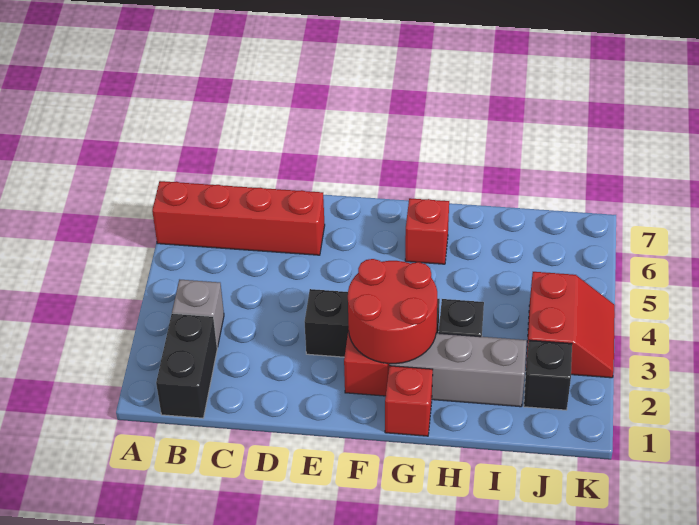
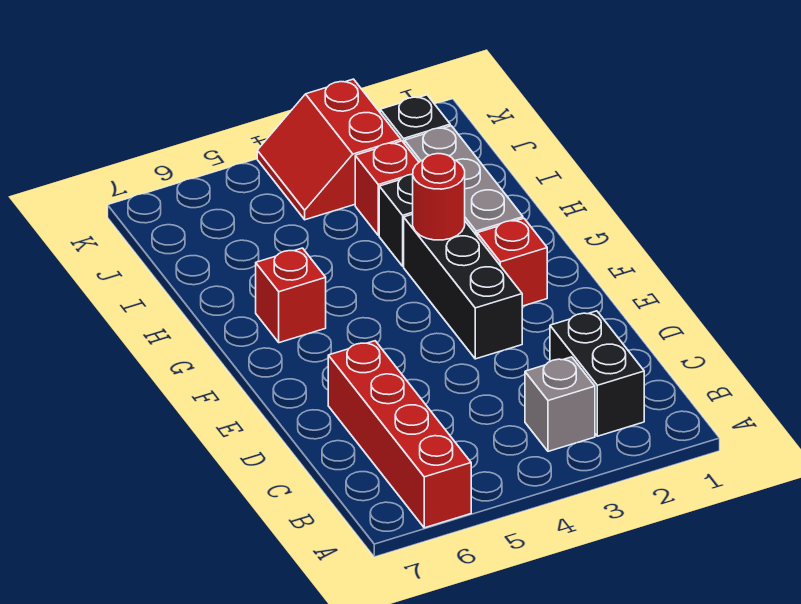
black 1x2 brick [156,313,217,418] -> black 1x2 brick turned to [550,311,644,436]
red 2x2 round brick [348,259,437,364] -> red 1x1 round brick [413,154,465,240]
red 1x1 brick [385,366,433,436] -> red 1x1 brick moved to [355,141,419,235]
red 2x2 slope [526,272,615,378] -> red 2x2 slope turned to [257,79,401,220]

